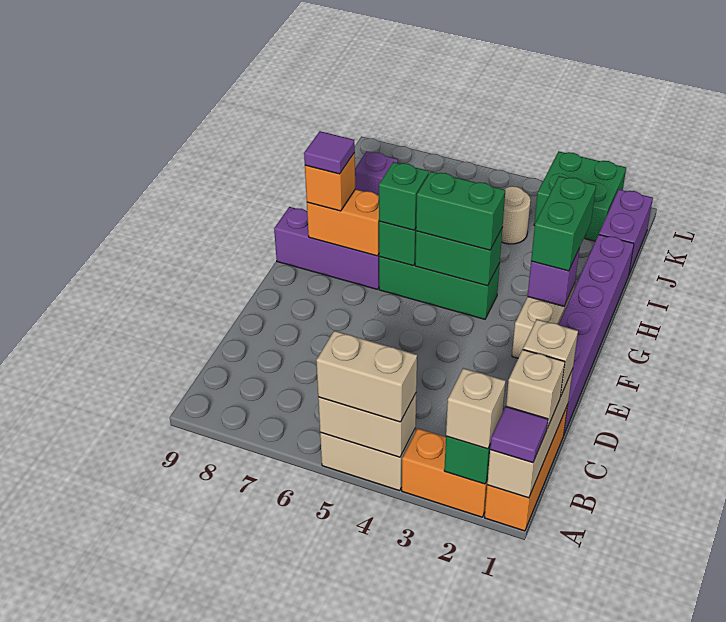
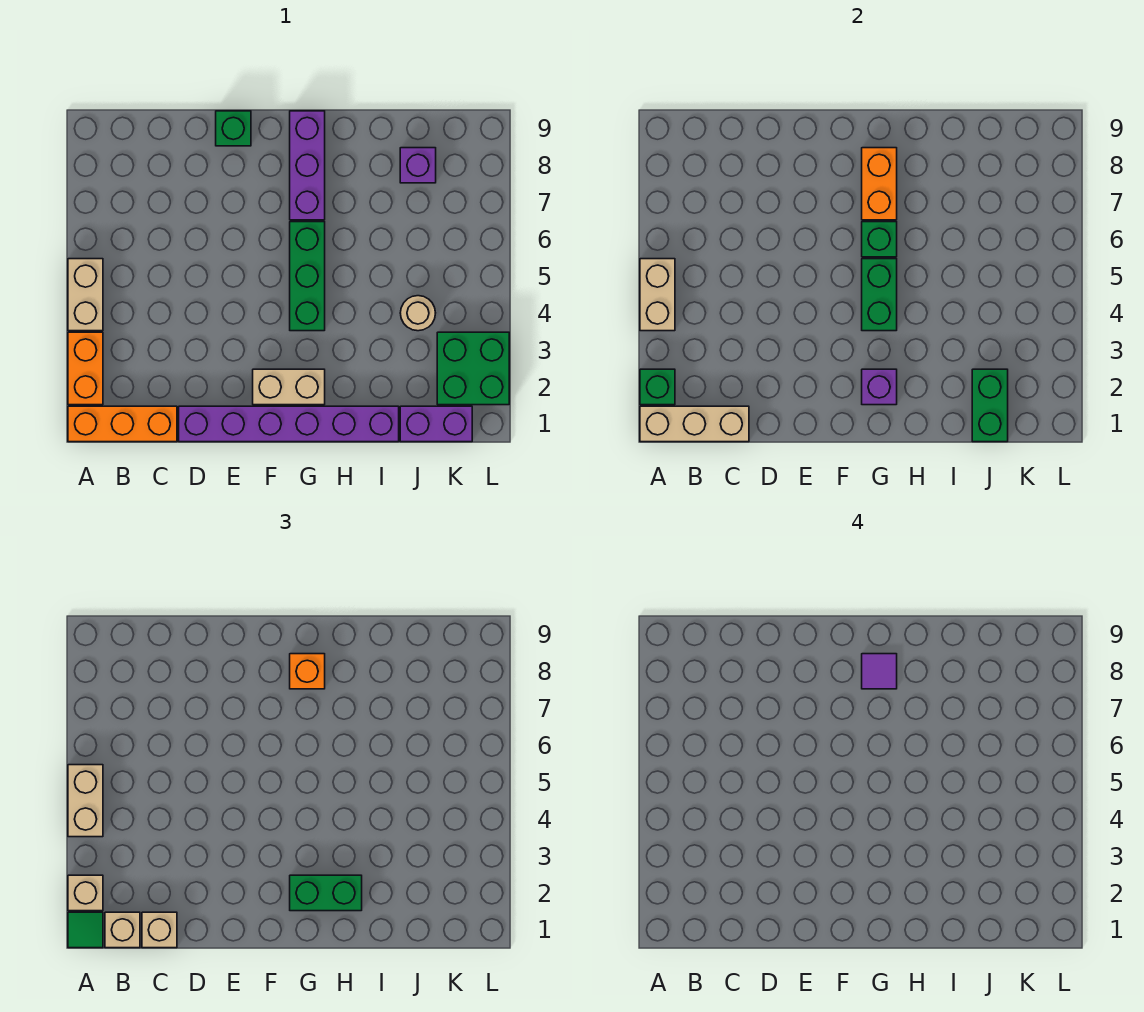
purple 1x1 tile [490,406,548,463] -> green 1x1 tile [68,912,103,948]
green 1x2 brick [416,172,505,250] -> green 1x2 brick moved to [972,369,1008,442]
green 1x1 brick [379,162,429,230] -> green 1x1 brick moved to [216,111,251,146]

